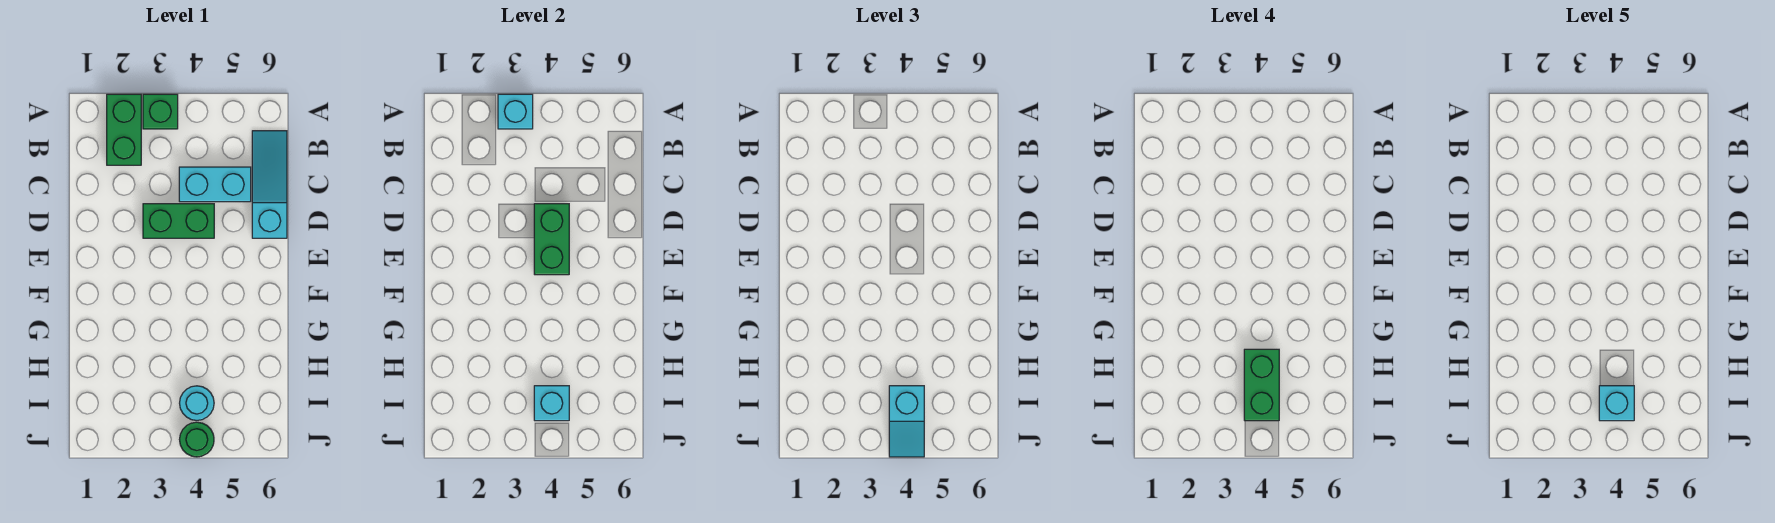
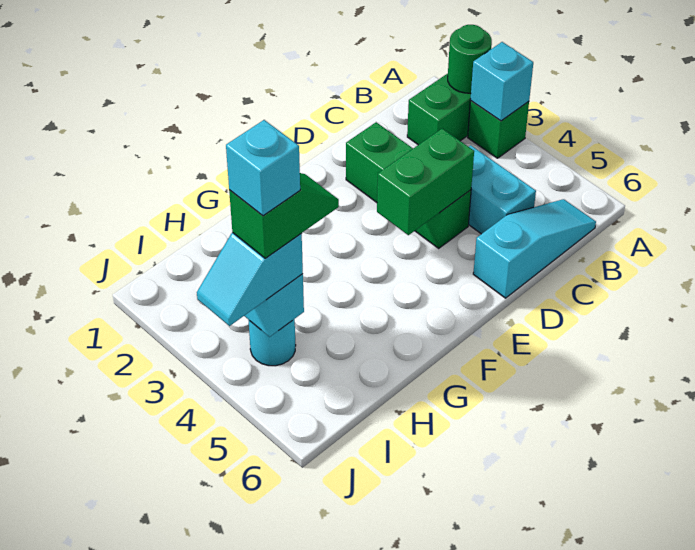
green 1x2 brick [143,204,214,238] -> green 1x3 brick [346,122,471,248]
green 1x2 brick [1244,349,1279,421] -> green 1x2 slope [229,173,339,258]
green 1x1 round brick [180,422,214,457] -> green 1x1 round brick moved to [448,25,492,93]

